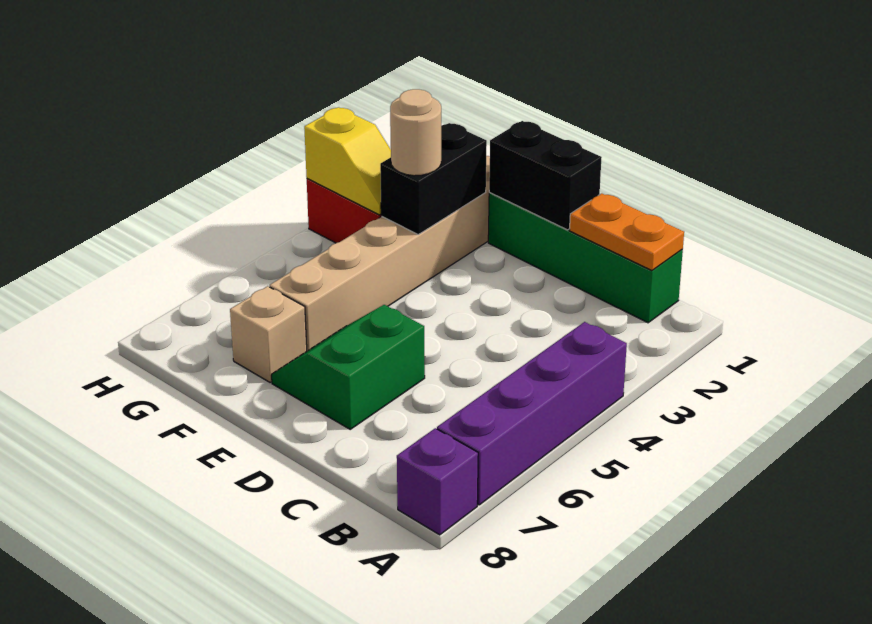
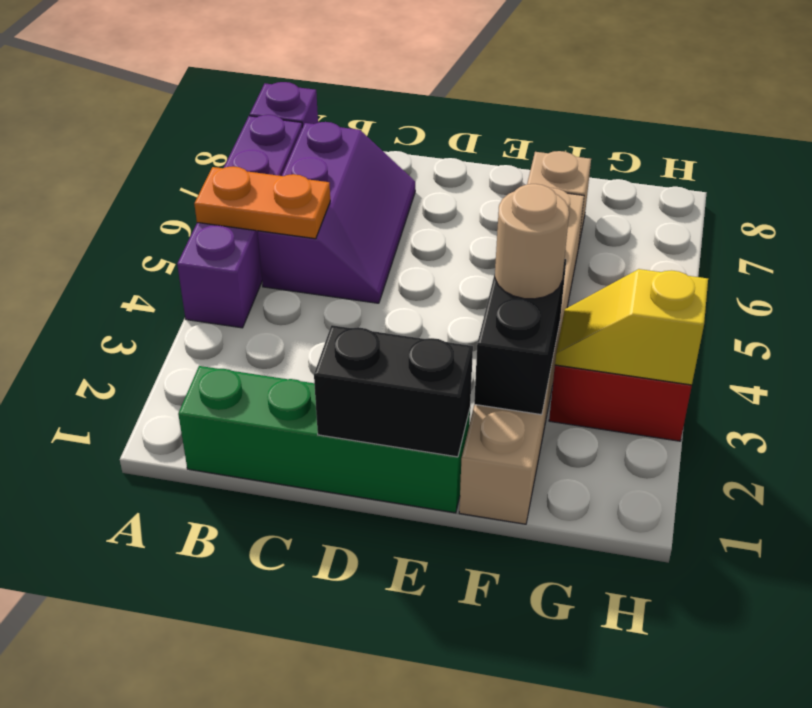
orange 1x2 plate [570,193,684,271] -> orange 1x2 plate moved to [194,166,330,239]
none -> purple 2x3 slope [258,122,415,303]
green 2x2 slope [272,305,425,429] -> none

